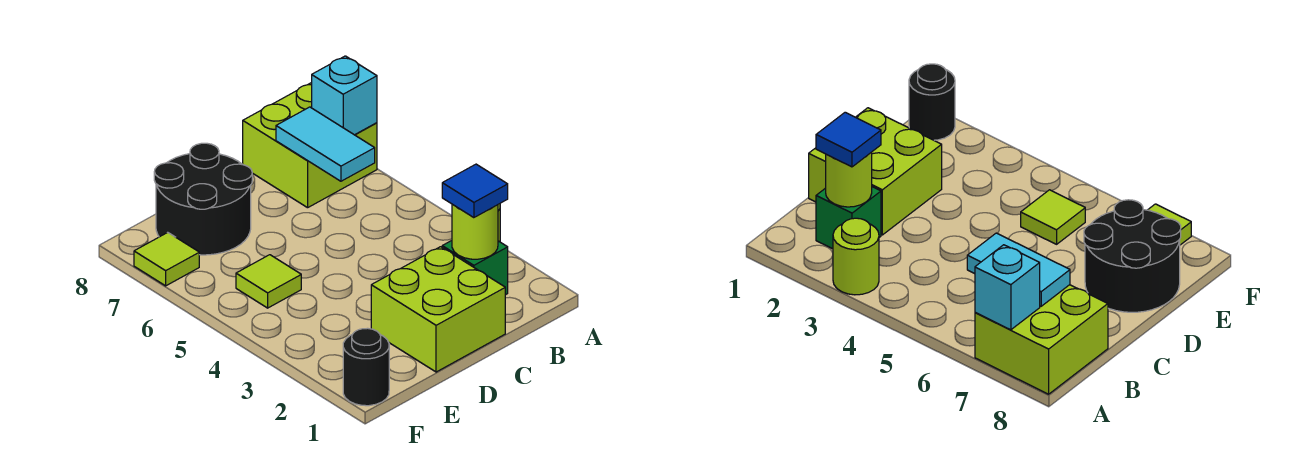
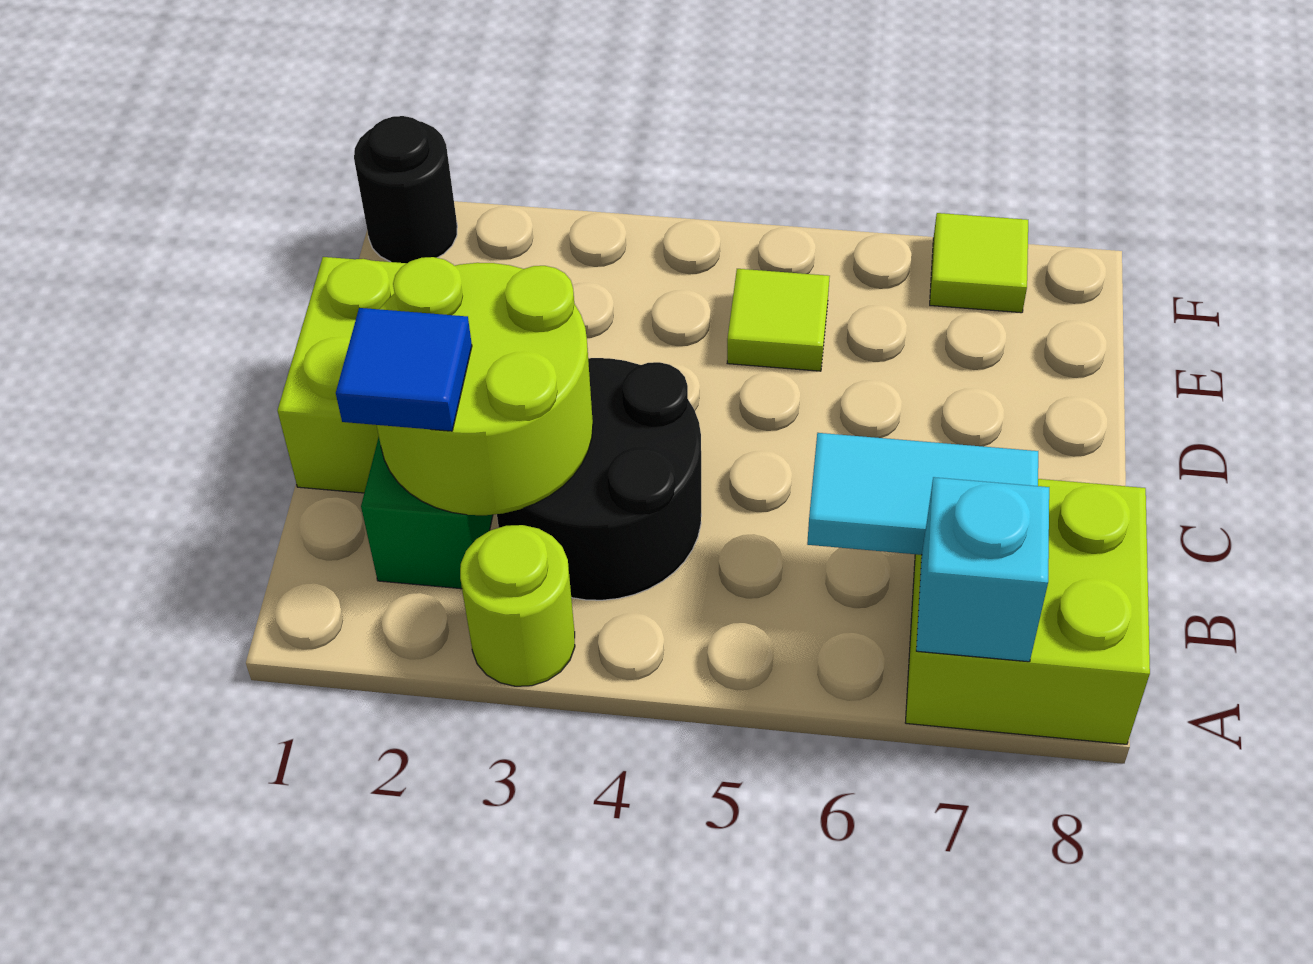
lime 1x1 round brick [452,204,498,259] -> lime 2x2 round brick [377,257,593,515]
black 2x2 round brick [154,143,252,255] -> black 2x2 round brick moved to [497,358,701,600]

